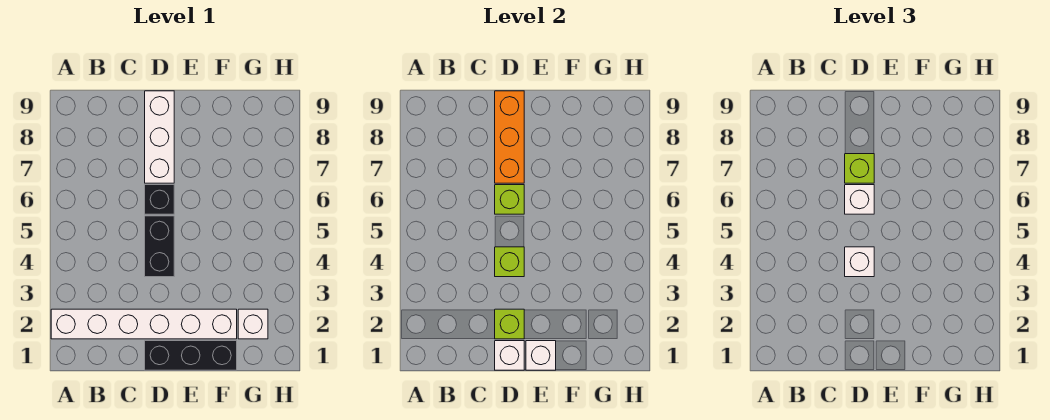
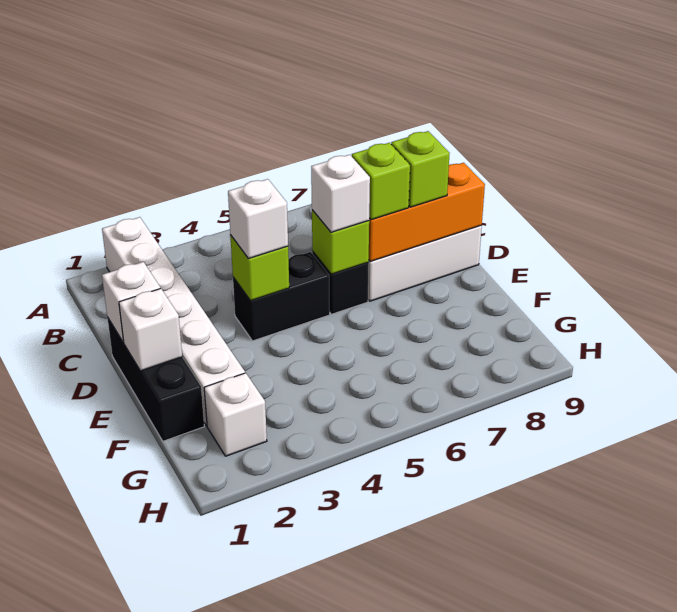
lime 1x1 brick [495,309,524,339] -> lime 1x1 brick moved to [391,131,450,207]

